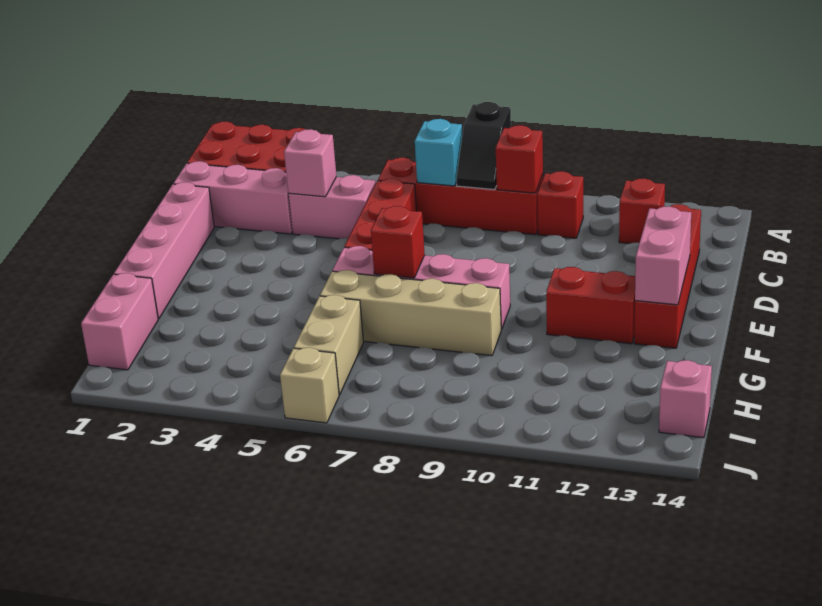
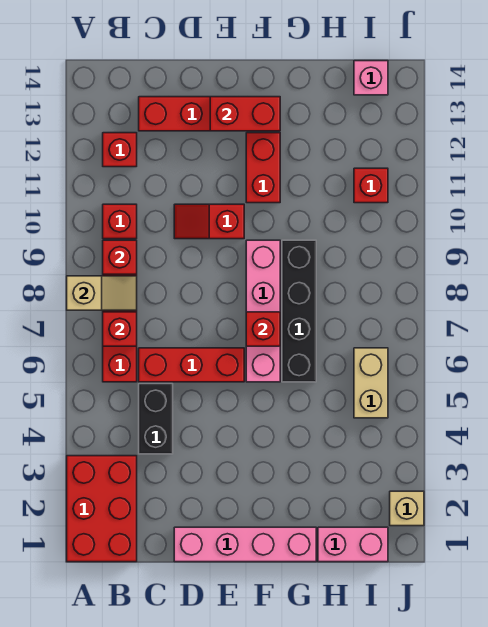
black 1x2 slope [456,102,511,190] -> tan 1x2 slope [67,276,137,310]
cyan 1x1 brick [415,119,462,186] -> red 1x1 brick [103,312,137,346]
pink 1x3 brick [173,161,292,234] -> none
pink 1x2 brick [289,175,376,239] -> black 1x2 brick [139,384,173,454]
pink 1x1 brick [284,129,336,197] -> none
none -> red 1x2 slope [174,204,244,239]
pink 1x2 brick [635,206,691,305] -> red 1x2 brick [210,97,280,131]
tan 1x4 brick [320,270,502,356] -> black 1x4 brick [282,240,316,382]
tan 1x2 brick [294,295,363,395] -> tan 1x2 brick turned to [354,348,388,418]
none -> red 1x1 brick [354,168,388,203]
tan 1x1 brick [280,348,339,423] -> tan 1x1 brick moved to [390,491,424,526]

